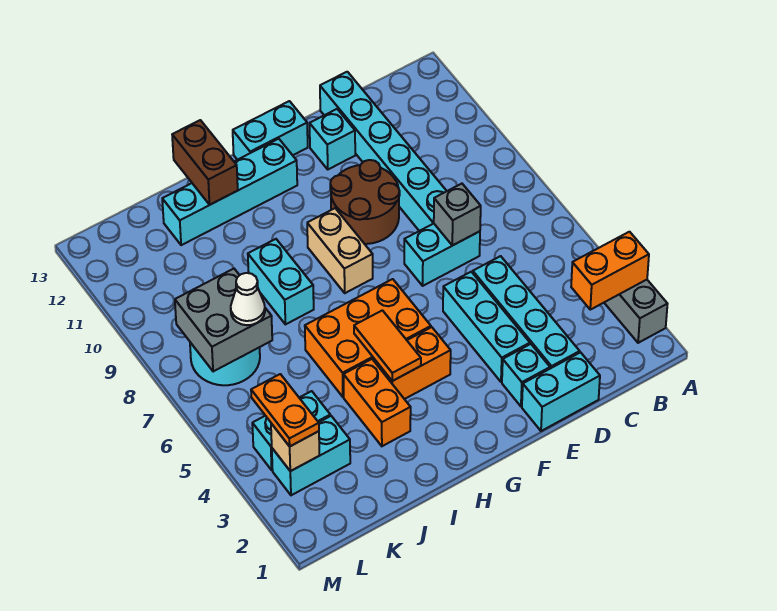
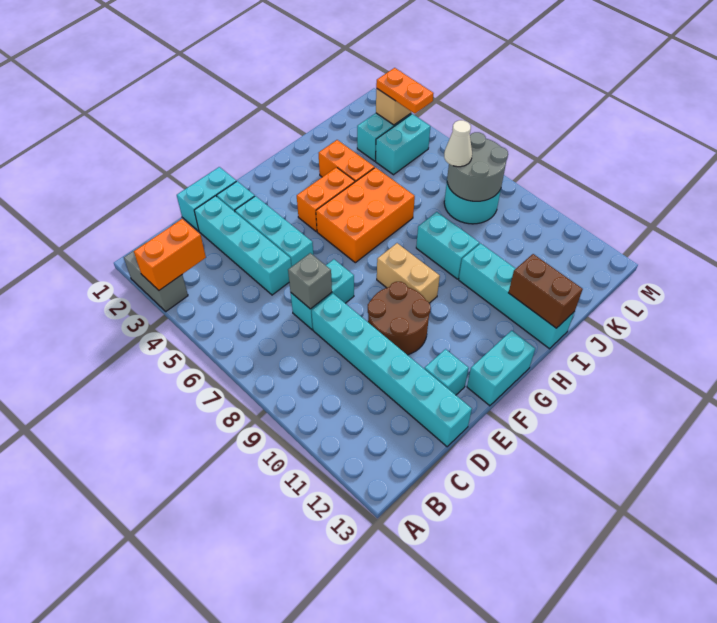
cyan 1x4 brick [162,139,297,245] -> cyan 1x4 brick turned to [459,243,575,349]
orange 1x2 tile [354,310,421,381] -> none
grey 2x2 brick [175,269,272,372] -> grey 2x2 round brick [447,132,508,201]

